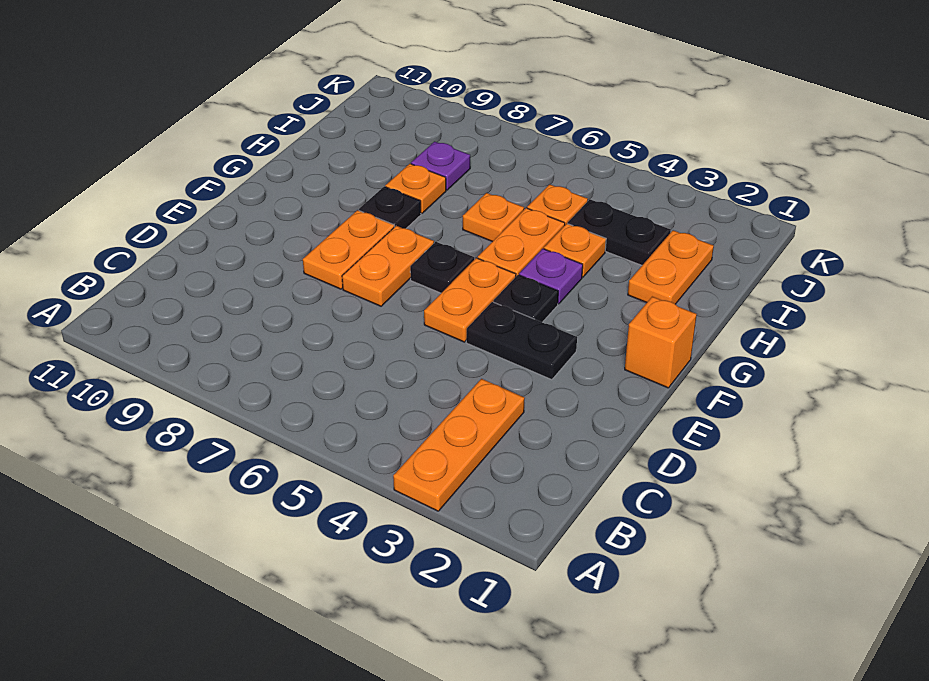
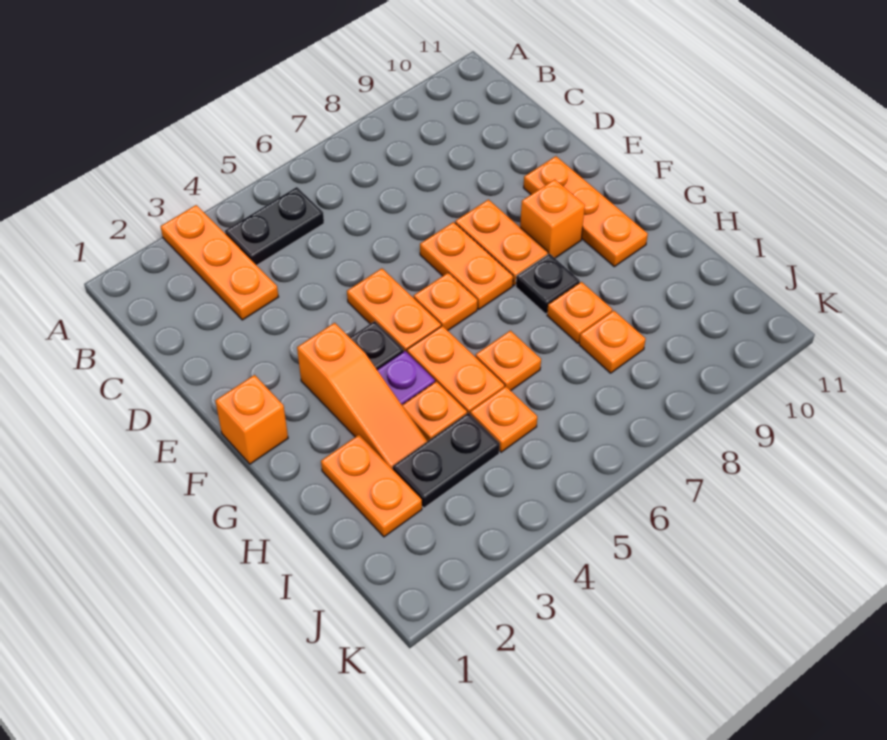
black 1x2 plate [466,302,577,380] -> black 1x2 plate moved to [225,187,324,265]
none -> orange 1x3 plate [524,156,648,267]
none -> orange 1x3 slope [297,323,427,469]
black 1x1 plate [410,242,474,293] -> orange 1x1 plate [414,273,477,330]
none -> orange 1x1 brick [520,179,585,258]
purple 1x1 plate [411,142,470,190] -> orange 1x1 plate [579,311,646,373]

